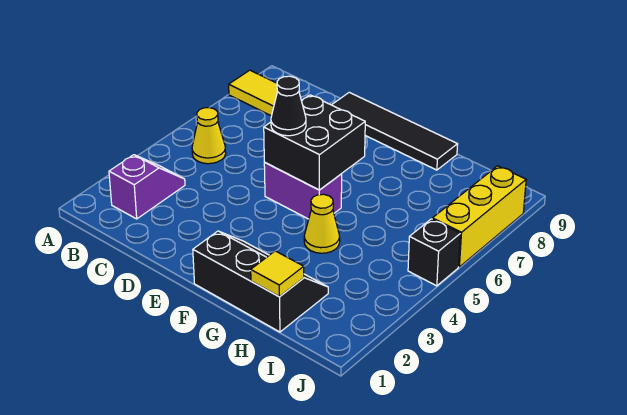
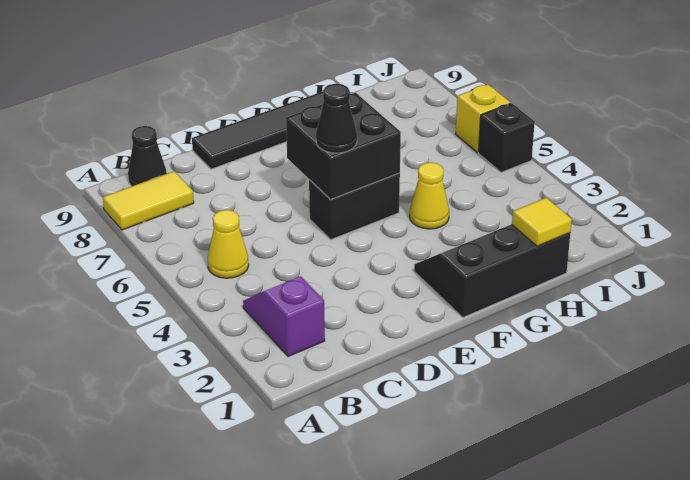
none -> black 1x1 cone [128,126,167,186]
purple 1x2 brick [264,163,342,219] -> black 1x2 brick [309,173,400,240]
yellow 1x3 brick [432,166,526,267] -> yellow 1x1 brick [456,85,510,152]

